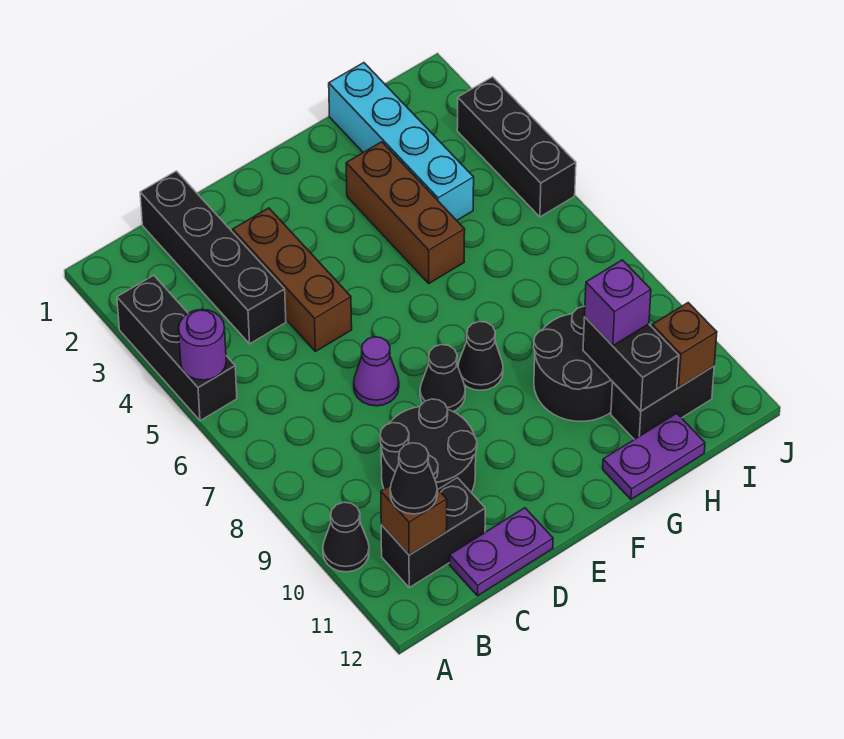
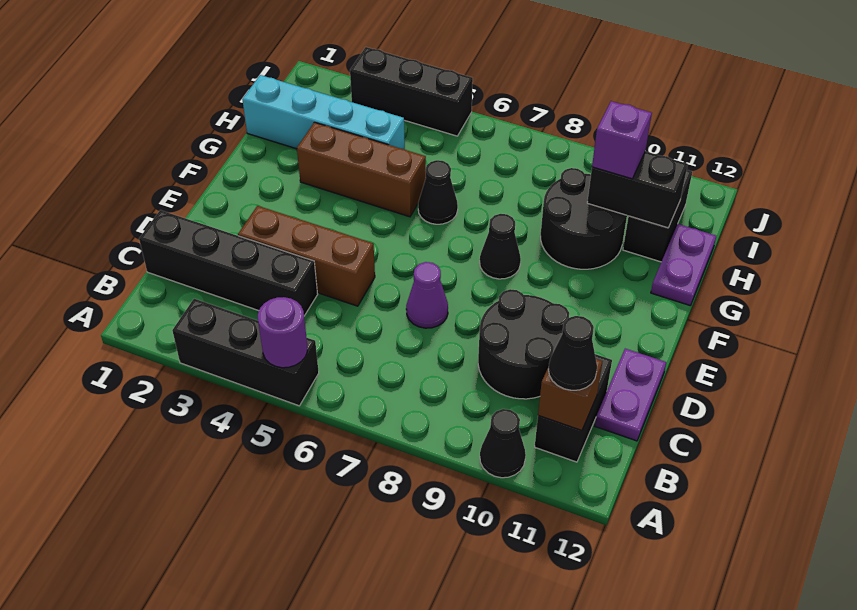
black 1x1 cone [420,345,465,411] -> black 1x1 cone moved to [418,160,458,224]
brown 1x1 brick [652,303,717,387] -> none

